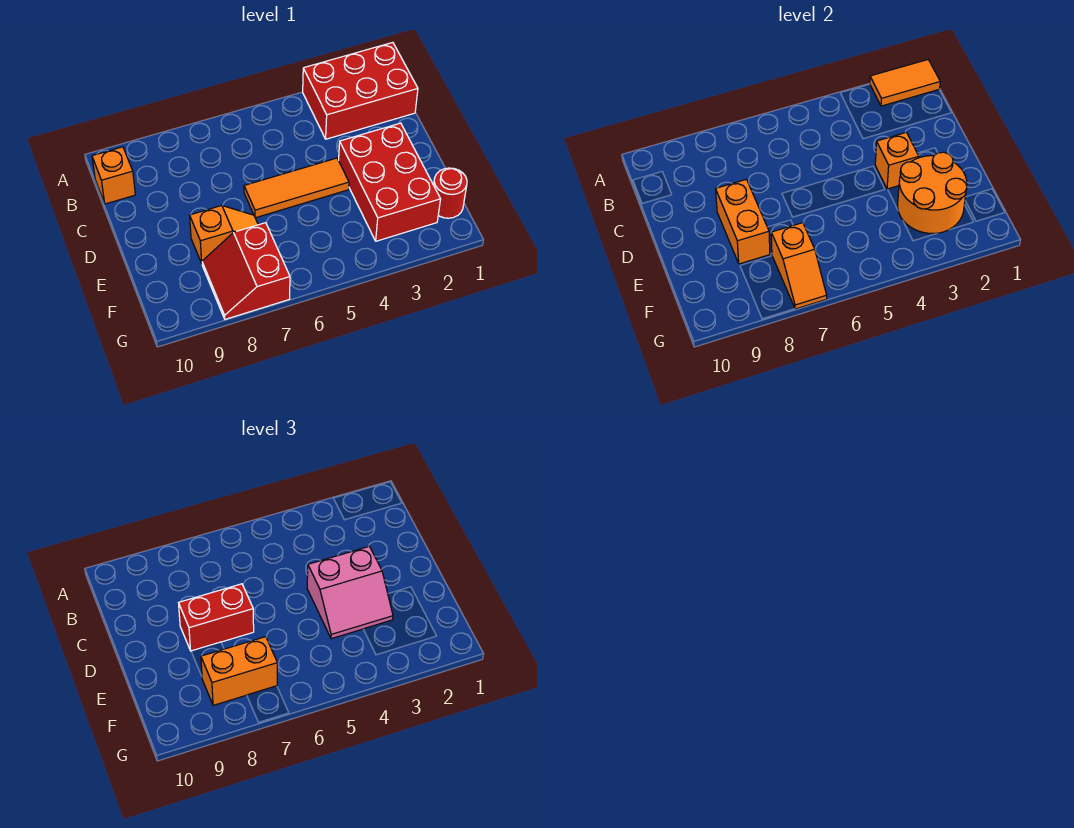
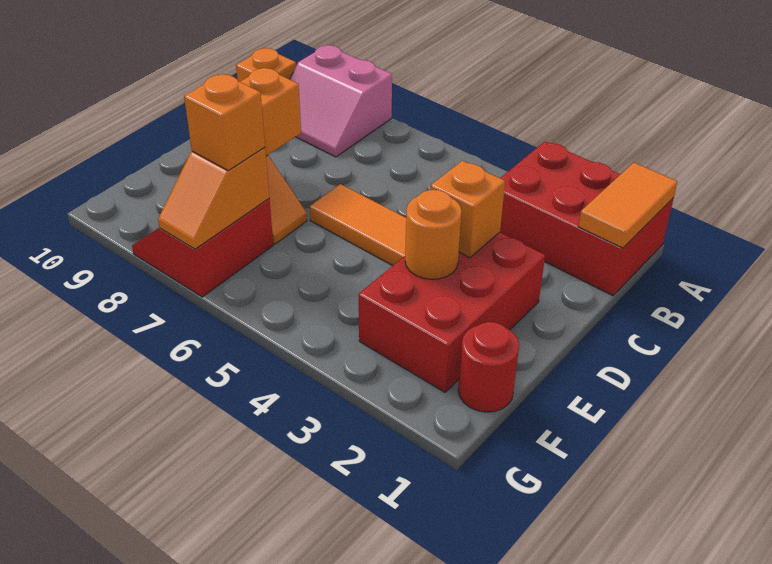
orange 1x2 tile [870,60,940,106] -> orange 1x2 tile turned to [578,163,677,248]
pink 2x2 slope [307,546,393,639] -> pink 2x2 slope moved to [290,45,392,157]
red 1x2 brick [179,584,254,651] -> none
orange 2x2 round brick [898,152,967,233] -> orange 1x1 round brick [405,190,462,279]
orange 1x2 brick [201,637,277,705] -> orange 1x1 brick [184,74,265,171]

